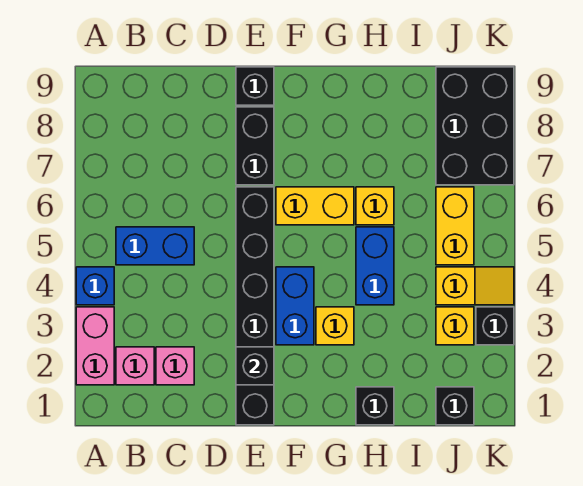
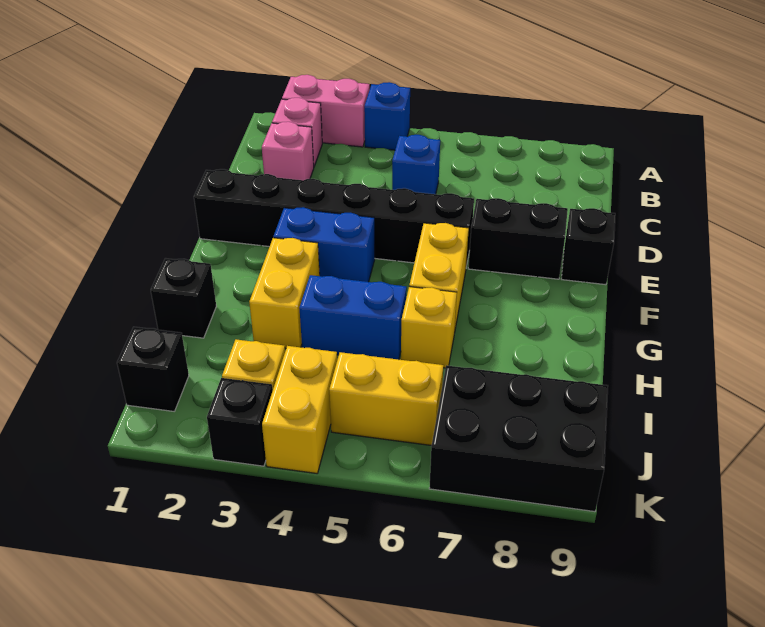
blue 1x2 brick [116,227,194,265] -> blue 1x1 brick [392,135,440,194]
black 1x1 brick [236,347,274,385] -> none
yellow 1x1 brick [316,307,354,345] -> yellow 1x2 brick [249,238,320,348]
yellow 1x2 slope [436,267,514,305] -> yellow 1x2 brick [262,346,337,473]

